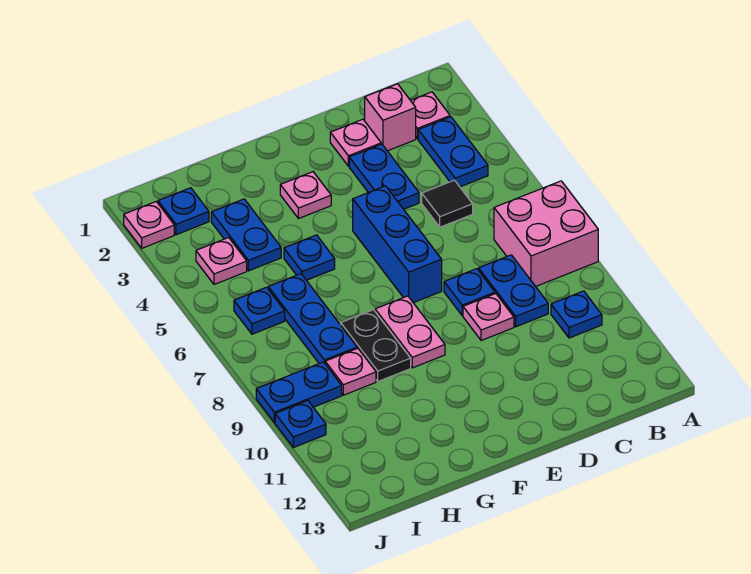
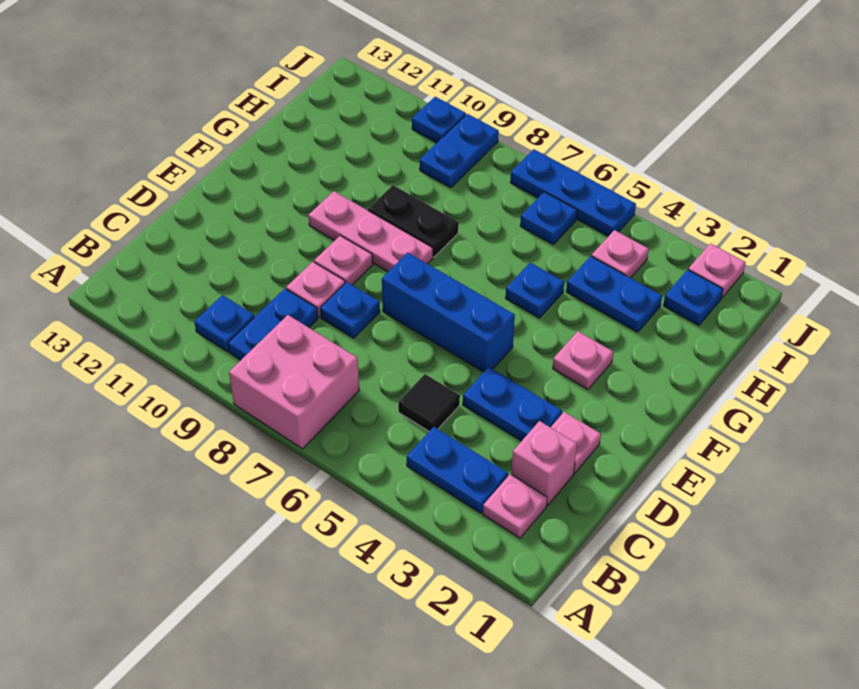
blue 1x2 plate [479,255,548,327] -> blue 1x2 plate turned to [228,289,318,360]
pink 1x2 plate [375,296,445,368] -> pink 1x3 plate [308,191,433,272]
blue 1x3 plate [268,274,357,363] -> blue 1x3 plate moved to [510,149,636,236]
pink 1x1 plate [325,348,376,395] -> pink 1x1 plate moved to [314,236,373,285]

